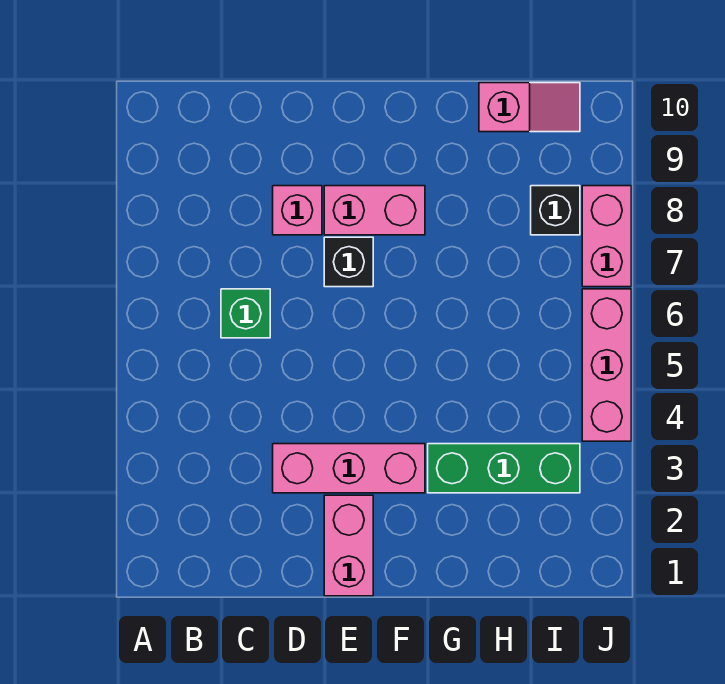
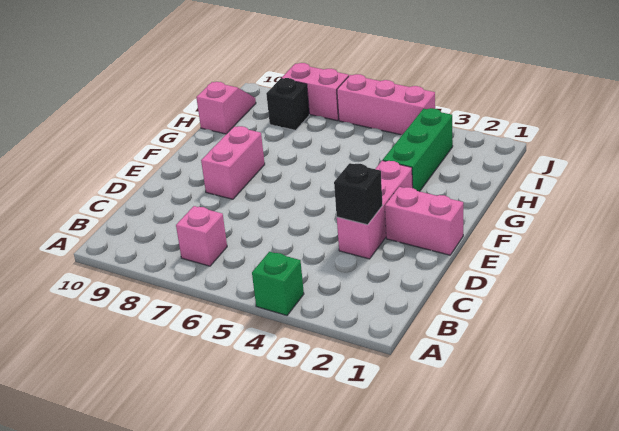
green 1x1 brick [221,289,270,338] -> green 1x1 brick moved to [252,252,304,315]
pink 1x1 brick [273,186,322,235] -> pink 1x1 brick moved to [176,206,227,266]
black 1x1 brick [324,237,373,287] -> black 1x1 brick moved to [334,163,383,225]

